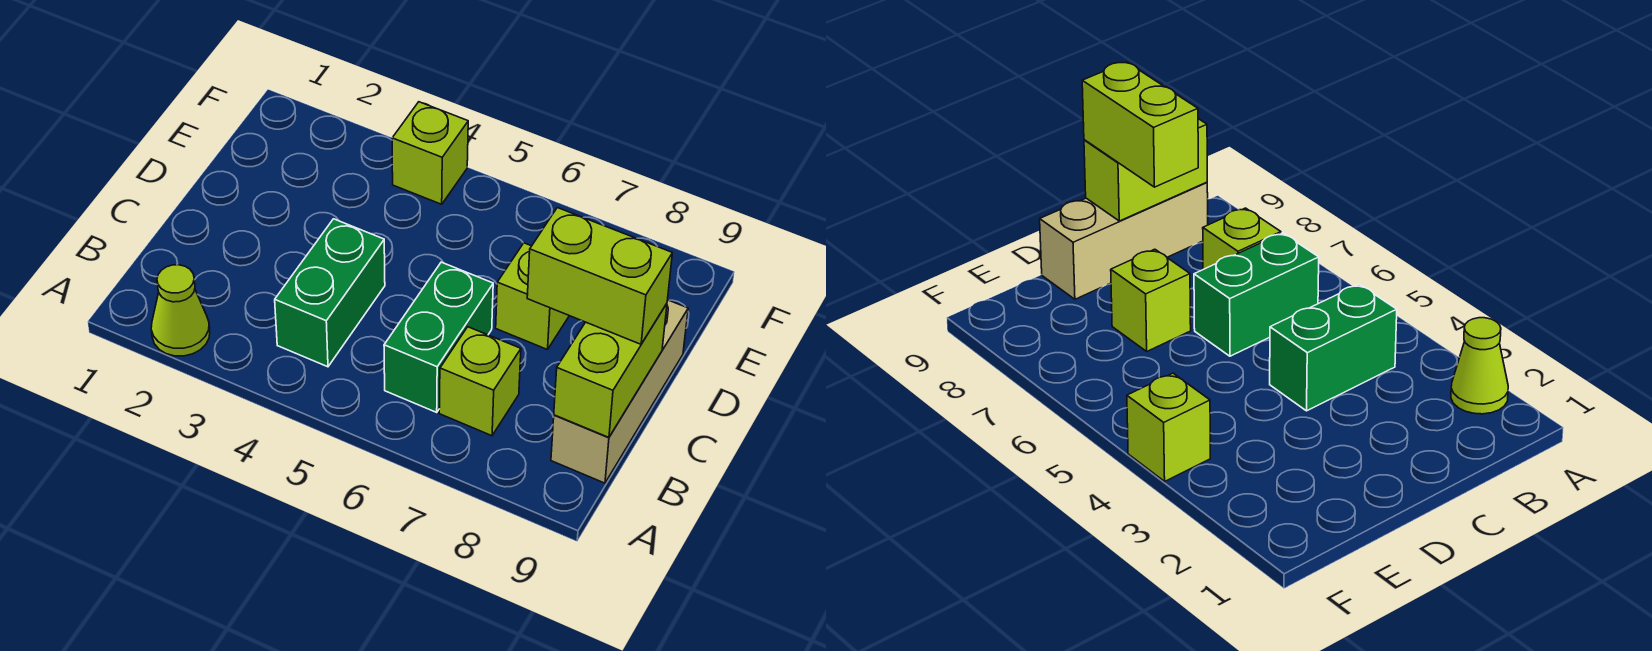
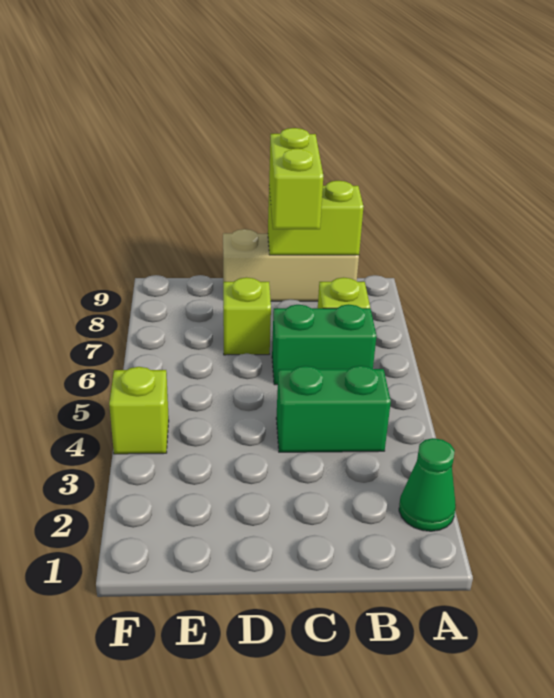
lime 1x1 cone [151,265,210,356] -> green 1x1 cone [399,438,456,531]

